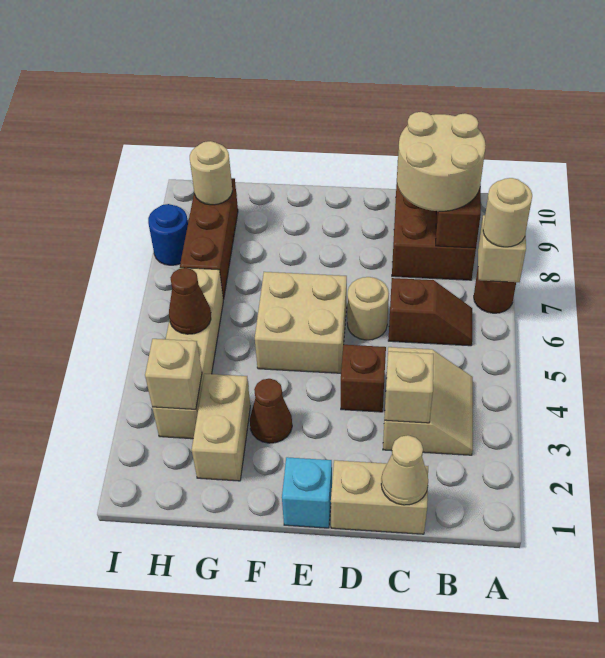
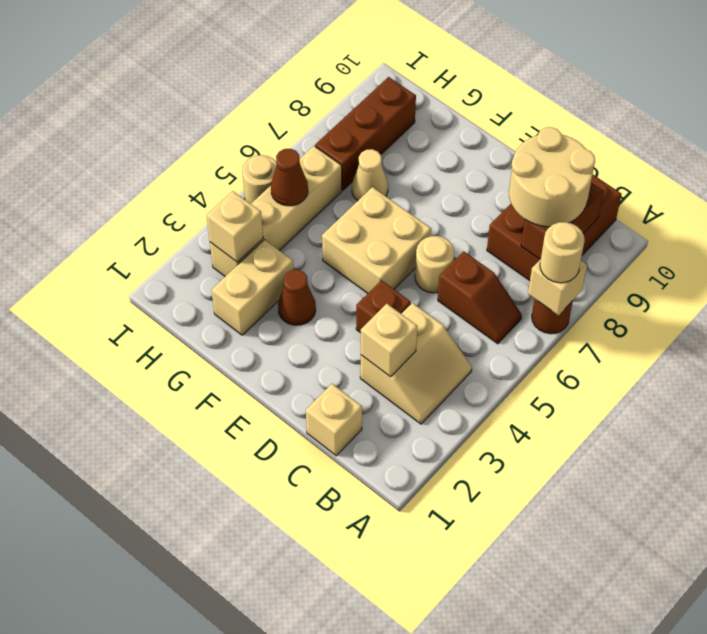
tan 1x2 brick [331,460,428,534] -> tan 1x1 brick [306,384,362,456]
tan 1x1 cone [381,435,428,505] -> tan 1x1 cone moved to [352,149,388,201]
cyan 1x1 brick [282,457,332,528] -> none
tan 1x1 round brick [190,141,232,205] -> tan 1x1 round brick moved to [242,155,277,204]
blue 1x1 round brick [148,204,188,265] -> none

